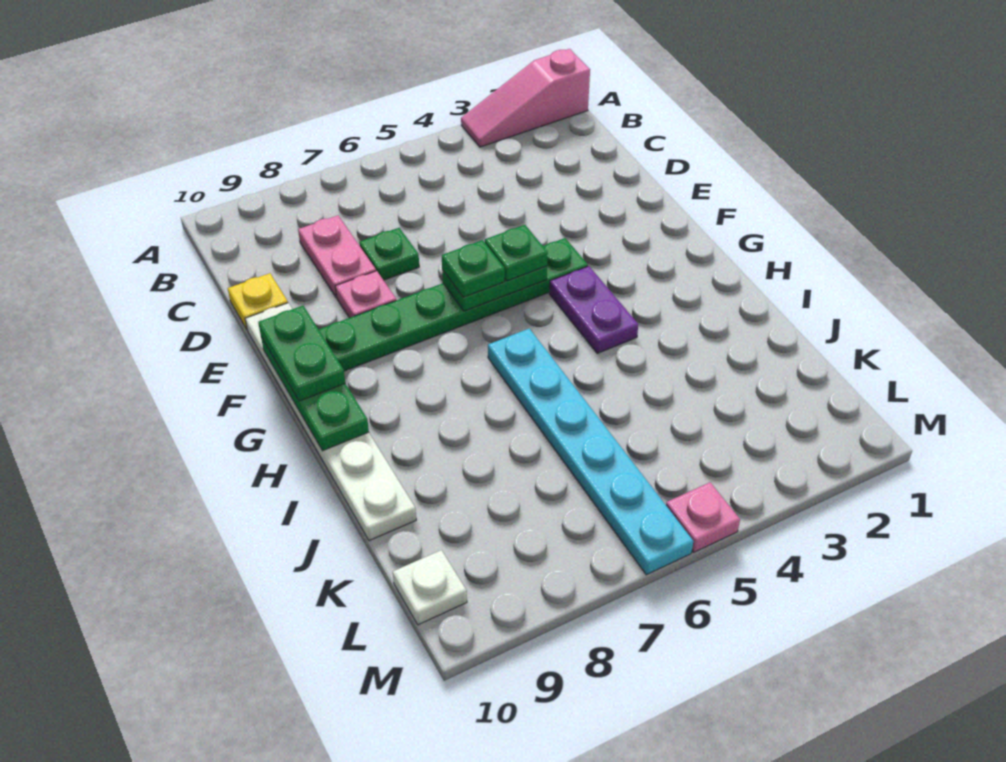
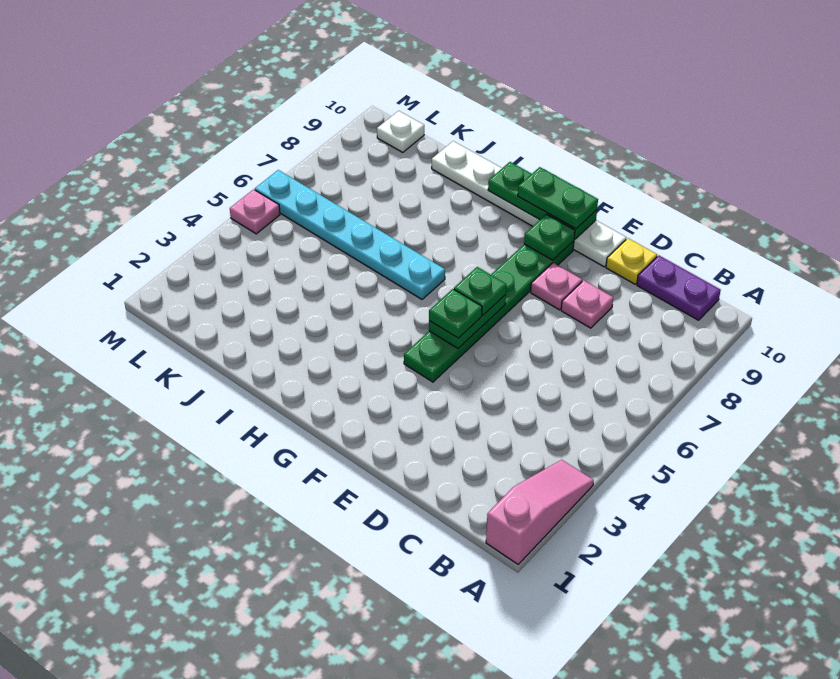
pink 1x2 plate [298,215,376,297] -> pink 1x1 plate [561,280,613,328]
green 1x1 plate [359,228,419,280] -> green 1x1 plate moved to [524,214,575,260]
purple 1x2 plate [549,266,638,353] -> purple 1x2 plate moved to [637,255,721,320]

